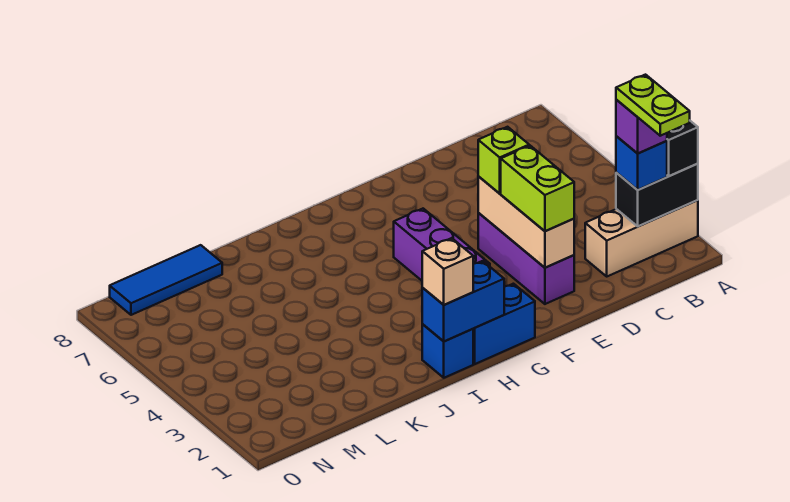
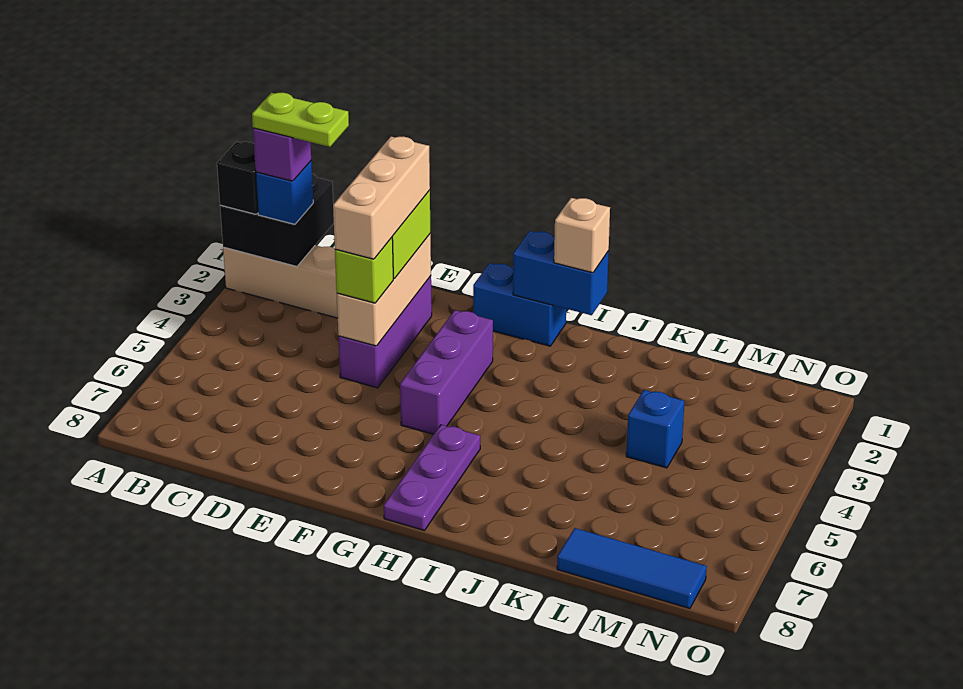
black 1x2 brick [616,164,698,226] -> black 2x2 brick [220,174,334,266]
lime 1x2 plate [616,75,690,136] -> lime 1x2 plate turned to [252,93,349,147]
none -> tan 1x3 brick [333,137,430,259]
none -> purple 1x3 plate [384,425,480,531]
blue 1x1 brick [422,324,473,378] -> blue 1x1 brick moved to [626,390,684,468]

